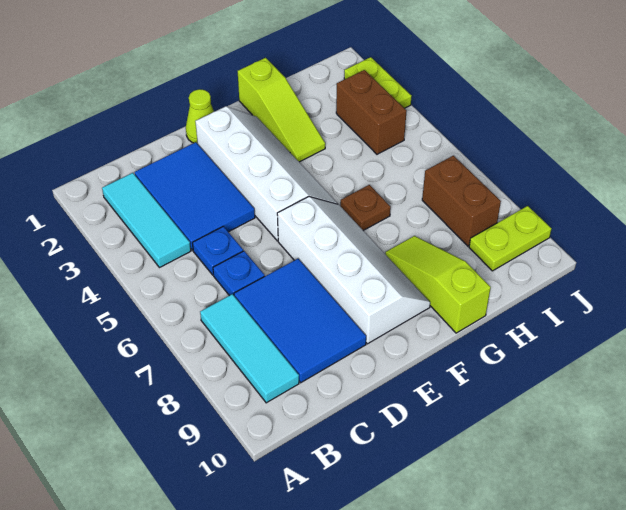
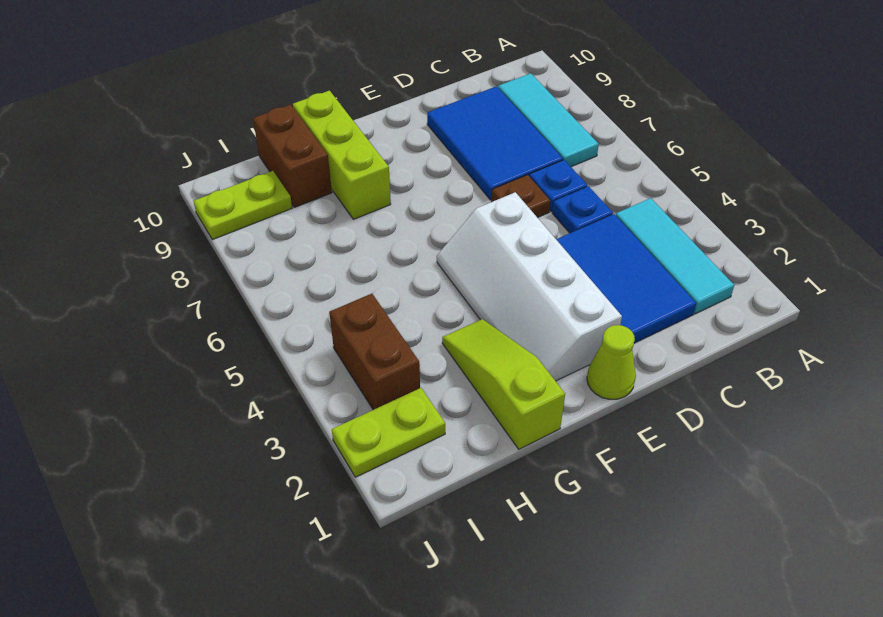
white 2x4 slope [277,197,430,344] -> none
brown 1x1 plate [340,185,391,231] -> brown 1x1 plate moved to [491,175,550,218]
lime 1x3 slope [385,236,491,333] -> lime 1x3 brick [293,91,391,219]
brown 1x2 brick [422,156,501,246] -> brown 1x2 brick moved to [253,104,332,207]
lime 1x2 plate [344,57,412,108] -> lime 1x2 plate turned to [332,388,445,477]

